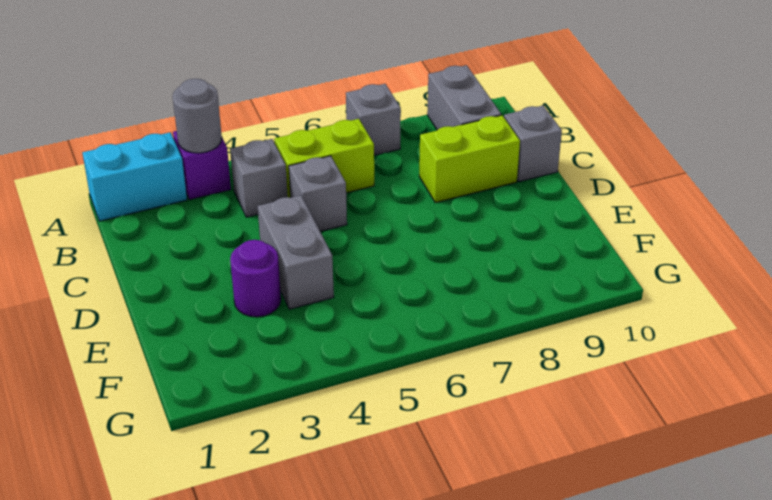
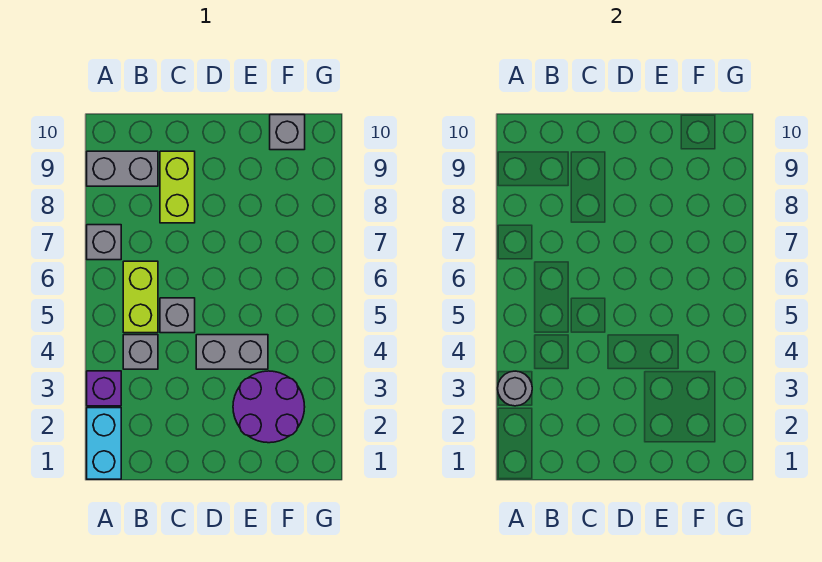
grey 1x1 brick [504,106,562,182] -> grey 1x1 brick moved to [270,115,305,150]
purple 1x1 round brick [230,240,281,317] -> purple 2x2 round brick [233,371,305,443]

